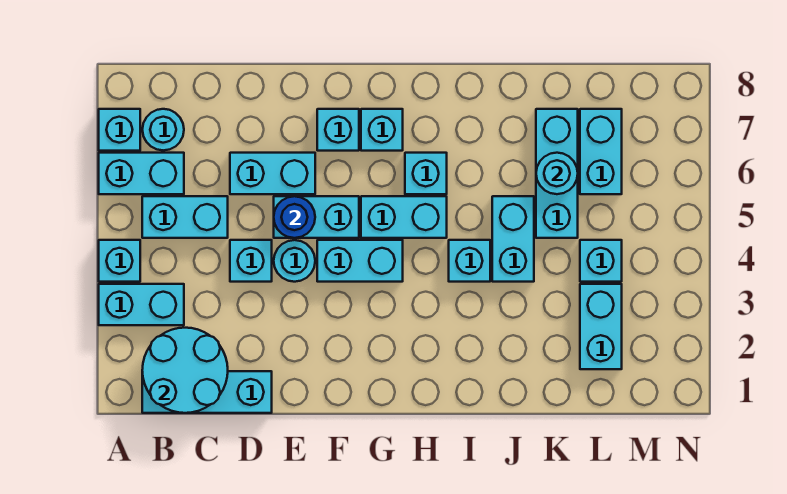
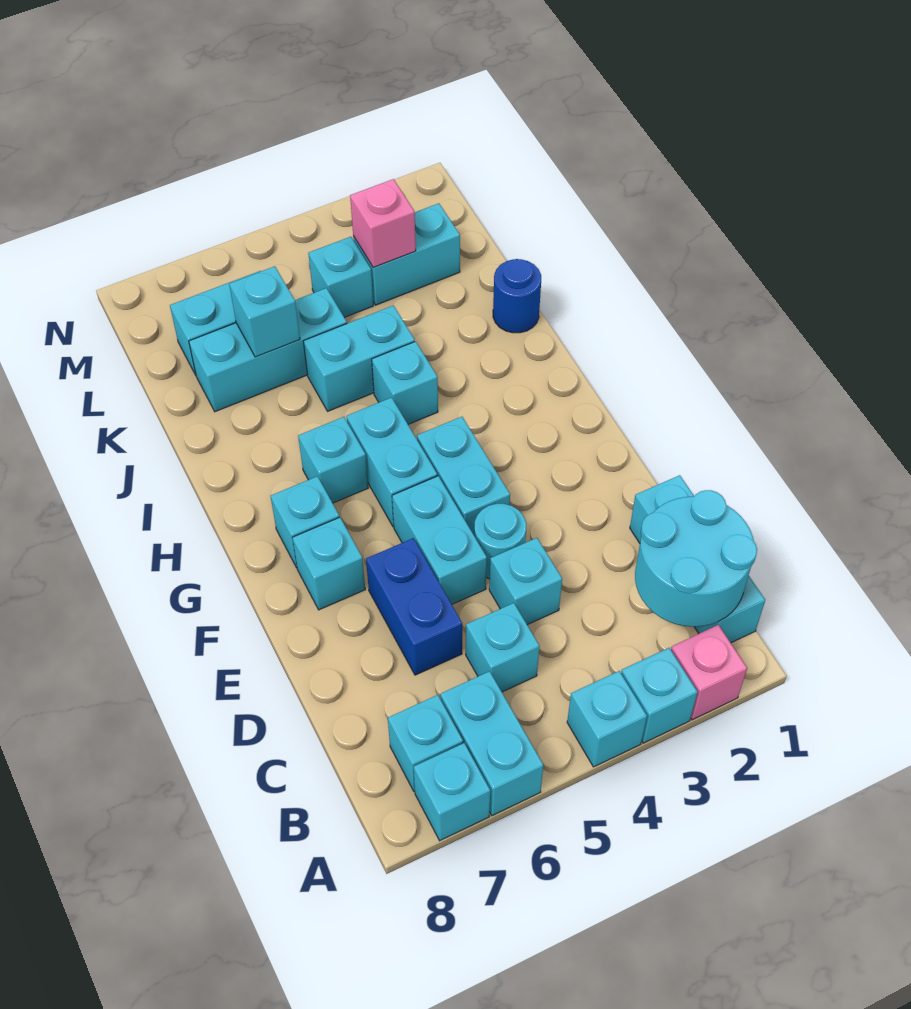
none -> pink 1x1 brick [671,625,747,720]
cyan 1x2 brick [99,284,184,325] -> cyan 1x1 brick [621,648,698,743]
cyan 1x2 brick [142,196,228,238] -> cyan 1x1 brick [466,603,539,692]
cyan 1x1 round brick [142,109,184,150] -> cyan 1x1 brick [388,695,463,791]
cyan 1x2 brick [230,153,315,194] -> blue 1x2 brick [366,538,462,675]
blue 1x1 round brick [274,196,315,238] -> blue 1x1 round brick moved to [493,259,541,333]
cyan 1x1 round brick [536,153,578,194] -> cyan 1x1 brick [229,266,300,357]
none -> pink 1x1 brick [350,179,416,267]

